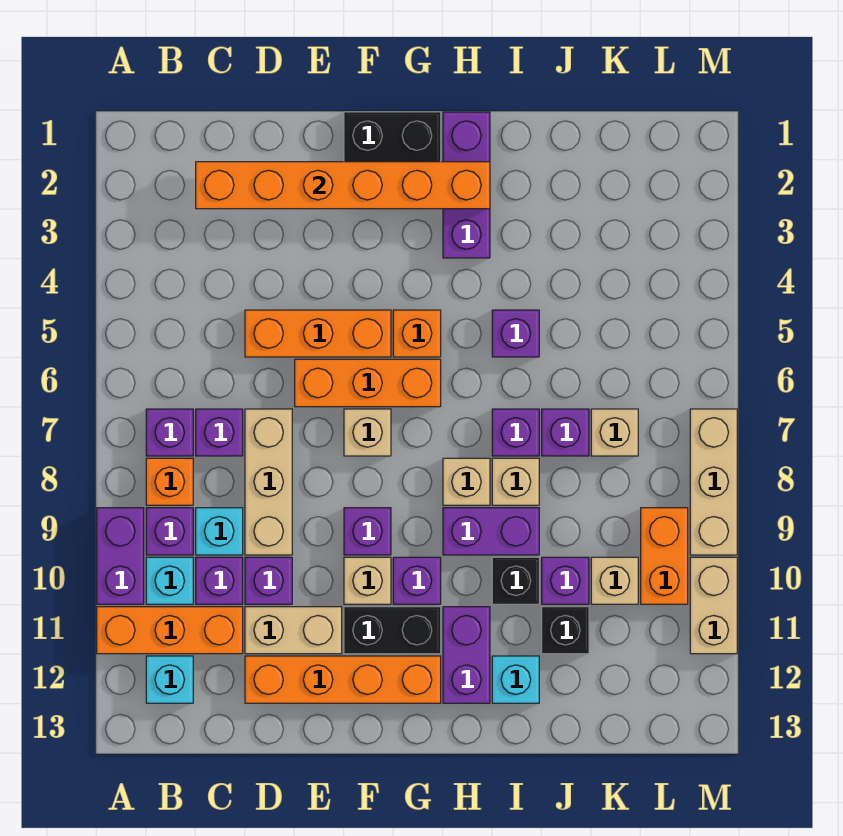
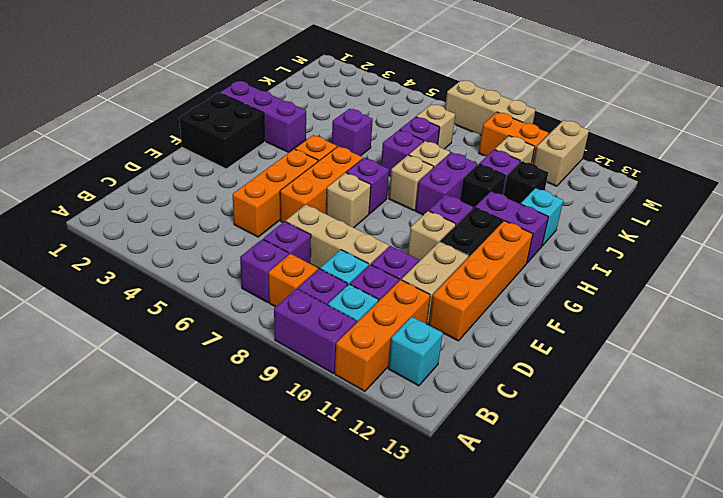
orange 1x6 brick [196,162,490,209] -> none
purple 1x1 brick [344,508,391,555] -> purple 1x1 brick moved to [346,158,389,214]
tan 1x2 brick [690,557,737,654] -> tan 1x2 brick turned to [533,120,589,186]

